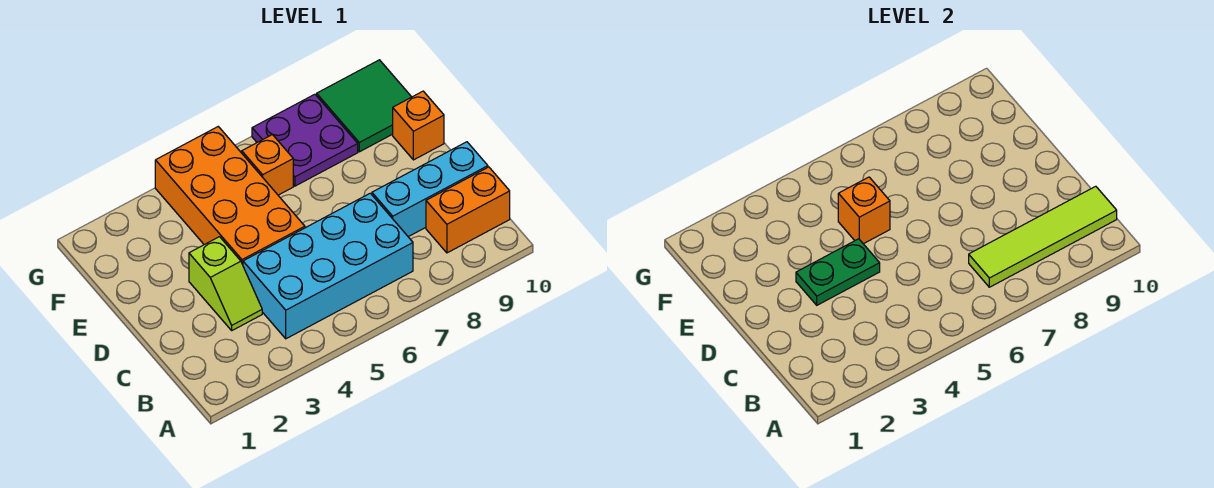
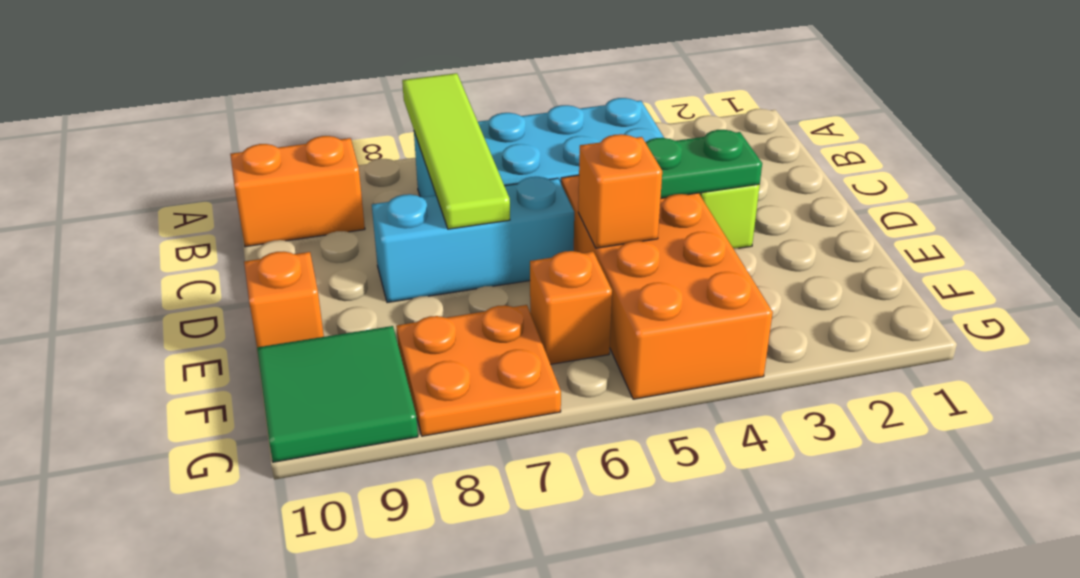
lime 1x4 tile [969,186,1117,287] -> lime 1x4 tile turned to [402,73,510,229]
cyan 1x3 brick [372,142,488,237] -> cyan 1x3 brick moved to [372,177,574,303]
purple 2x2 plate [252,94,358,186] -> orange 2x2 plate [396,305,561,436]

